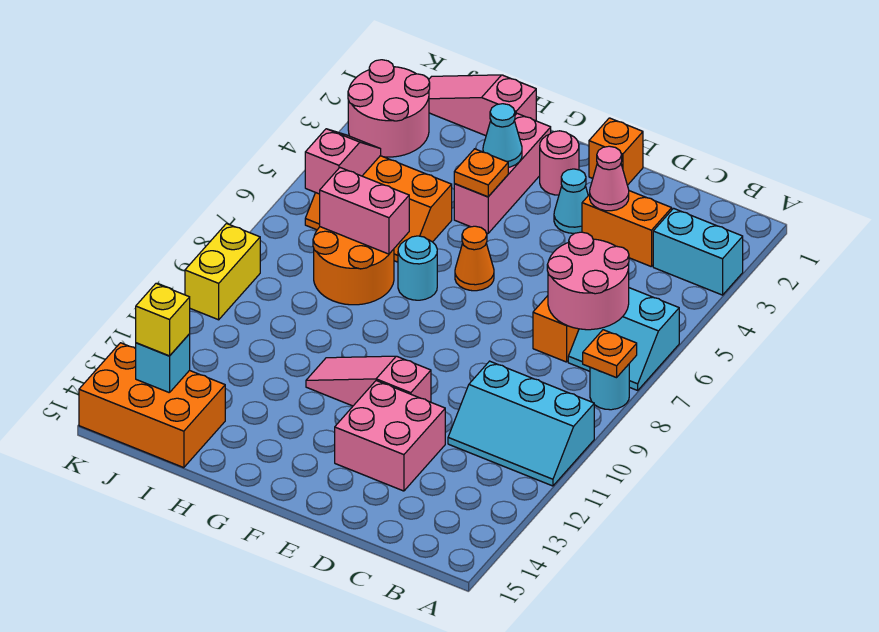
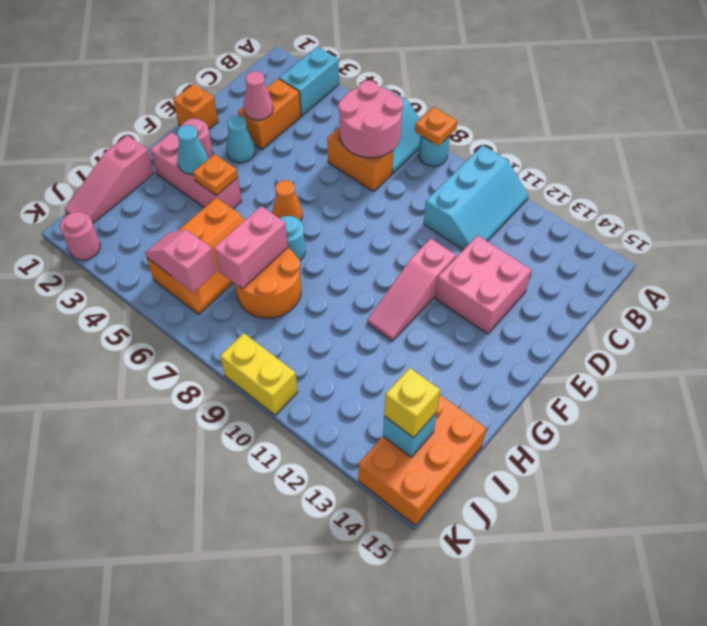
pink 2x2 round brick [348,60,430,157] -> pink 1x1 round brick [60,212,100,260]

